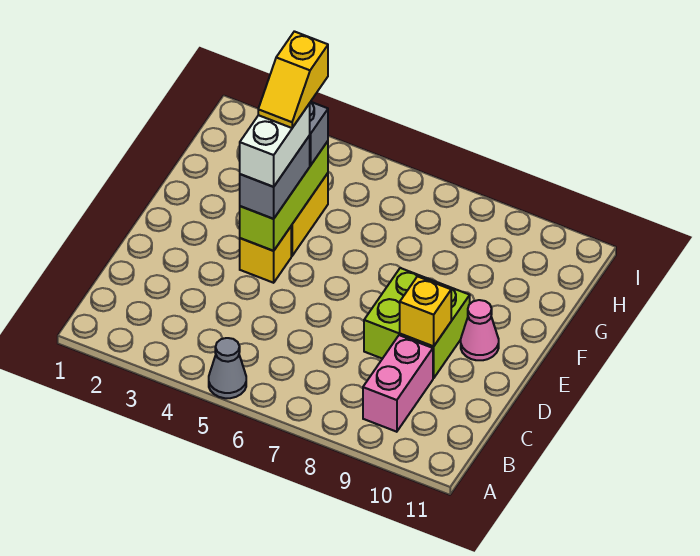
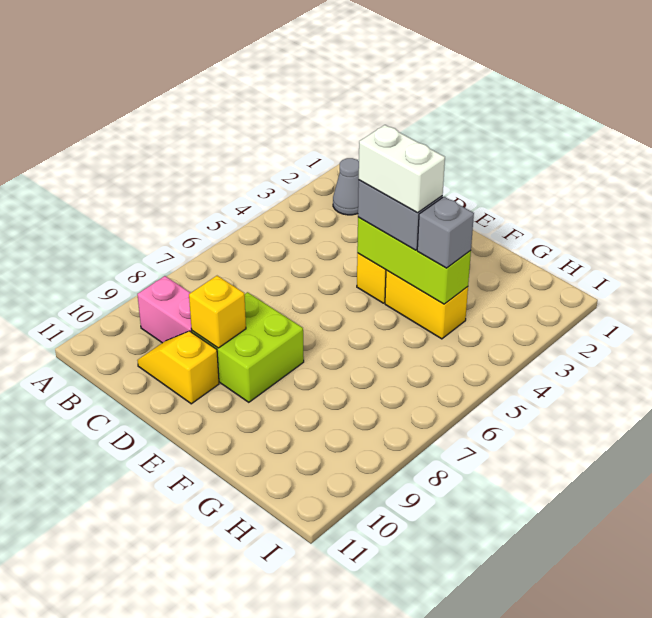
grey 1x1 cone [209,338,246,398] -> grey 1x1 cone moved to [333,158,359,215]
pink 1x1 cone [461,300,499,360] -> none
yellow 1x2 slope [258,31,328,128] -> yellow 1x2 slope moved to [137,331,219,404]

